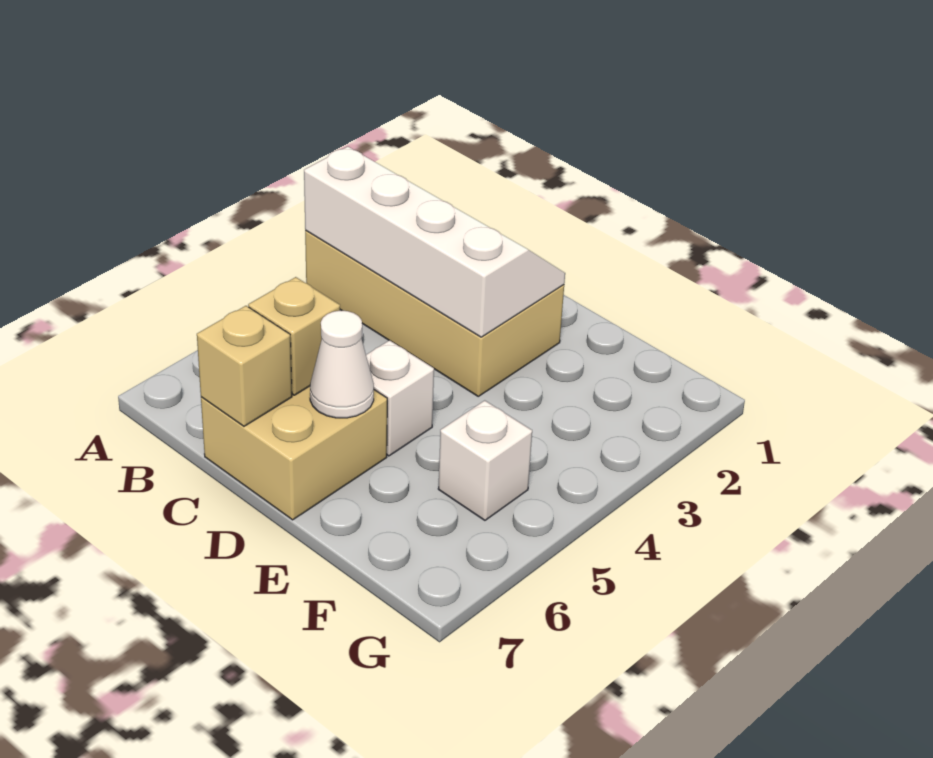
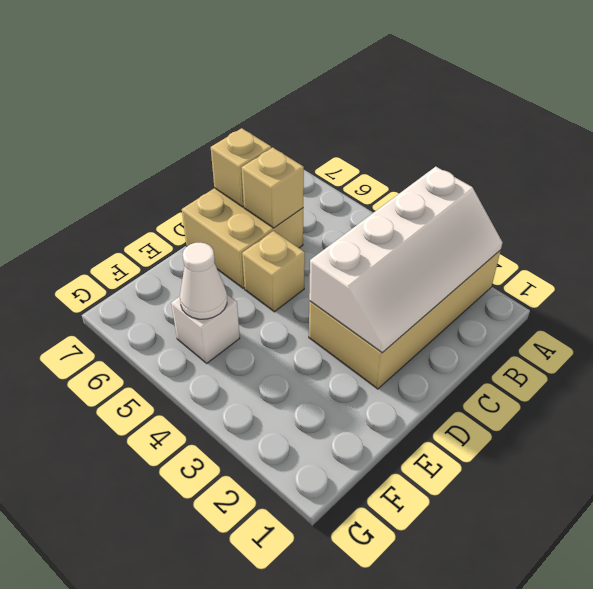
white 1x1 brick [366,340,434,456] -> tan 1x1 brick [242,231,305,312]
white 1x1 cone [310,311,374,418] -> white 1x1 cone moved to [180,242,227,319]

